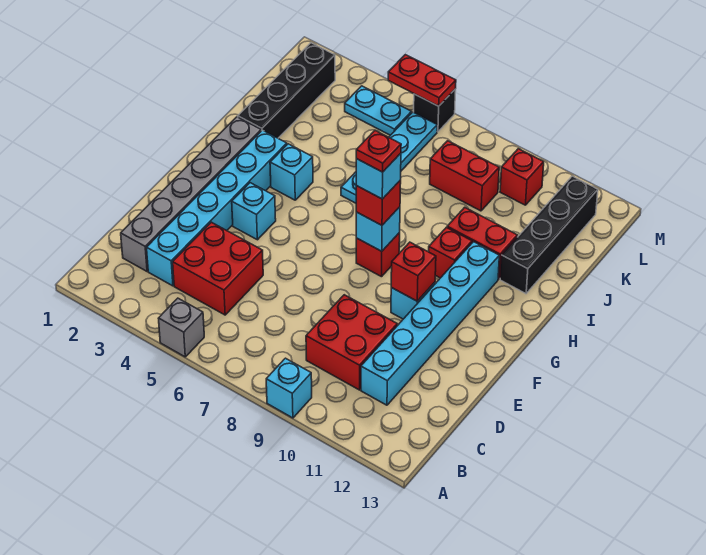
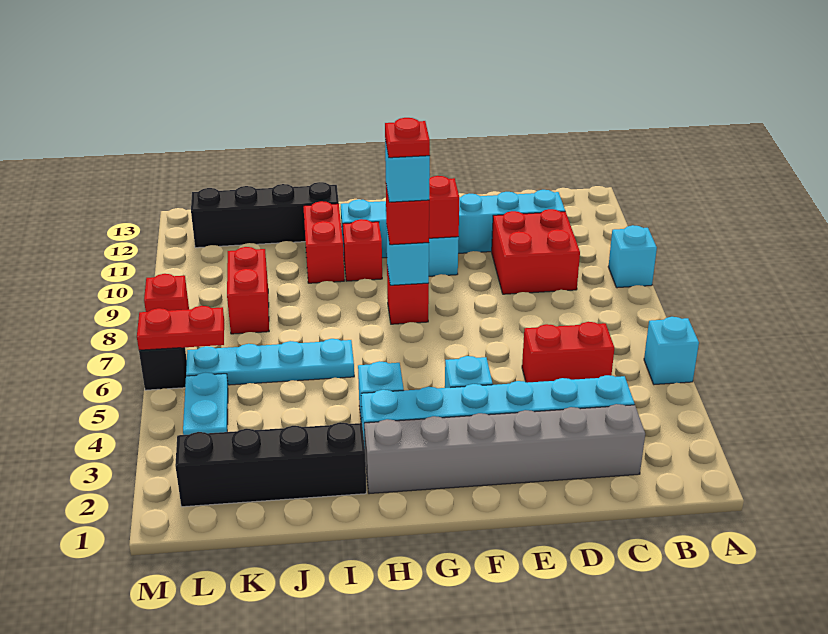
grey 1x1 brick [158,298,204,357] -> cyan 1x1 brick [644,317,699,385]
red 2x2 brick [173,222,263,315] -> red 1x2 brick [522,322,614,383]
red 1x1 brick [500,149,544,205] -> red 1x1 brick moved to [144,274,189,312]
red 1x2 plate [388,55,456,106] -> red 1x2 plate turned to [137,306,224,350]

